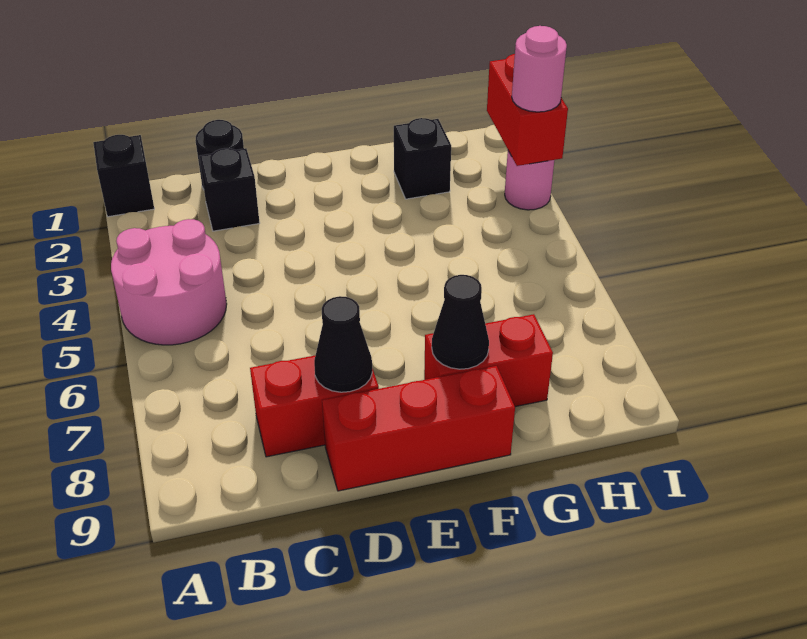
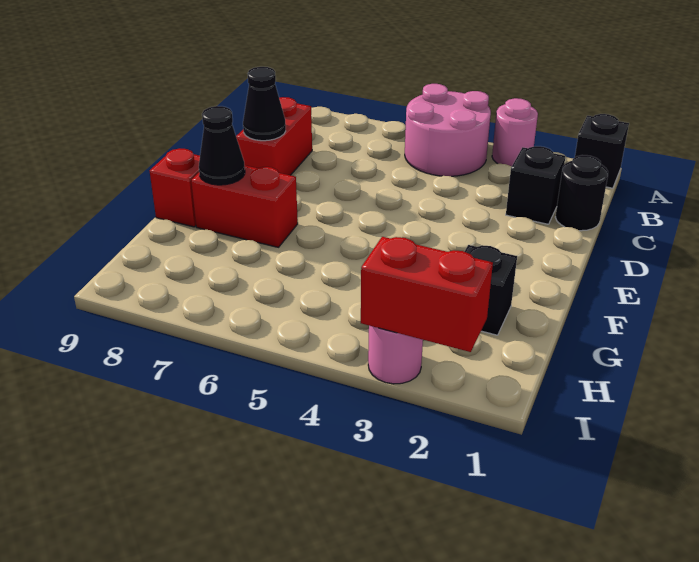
red 1x3 brick [322,366,515,491] -> red 1x1 brick [150,148,200,227]
red 1x2 brick [424,314,553,407] -> red 1x2 brick turned to [191,166,298,247]
pink 1x1 round brick [512,26,567,112] -> pink 1x1 round brick moved to [492,98,538,167]

